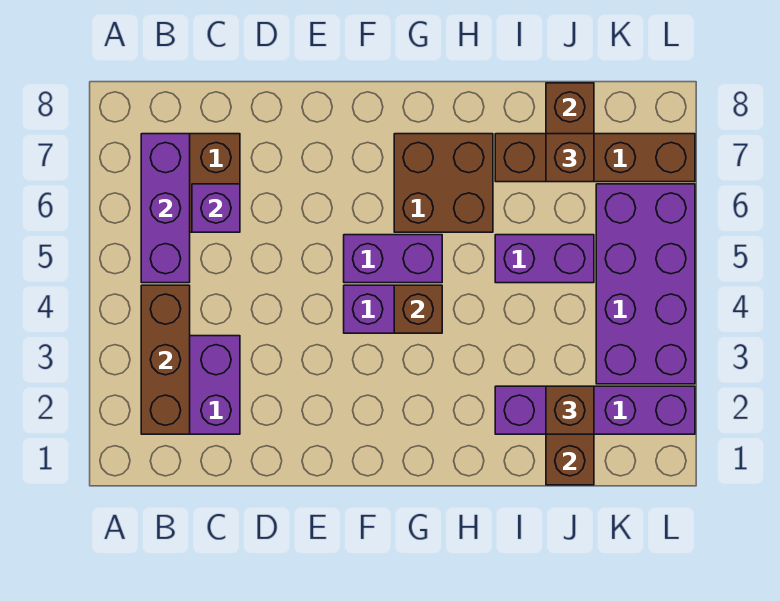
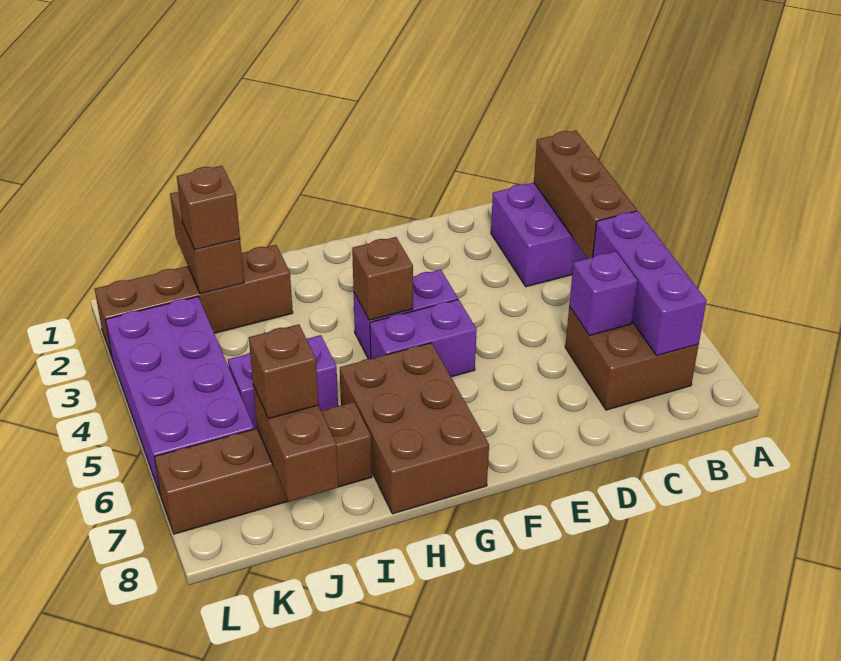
brown 2x2 brick [394,134,493,232] -> brown 2x3 brick [340,343,489,514]
purple 1x4 brick [495,386,695,434] -> brown 1x4 brick [95,245,293,357]

